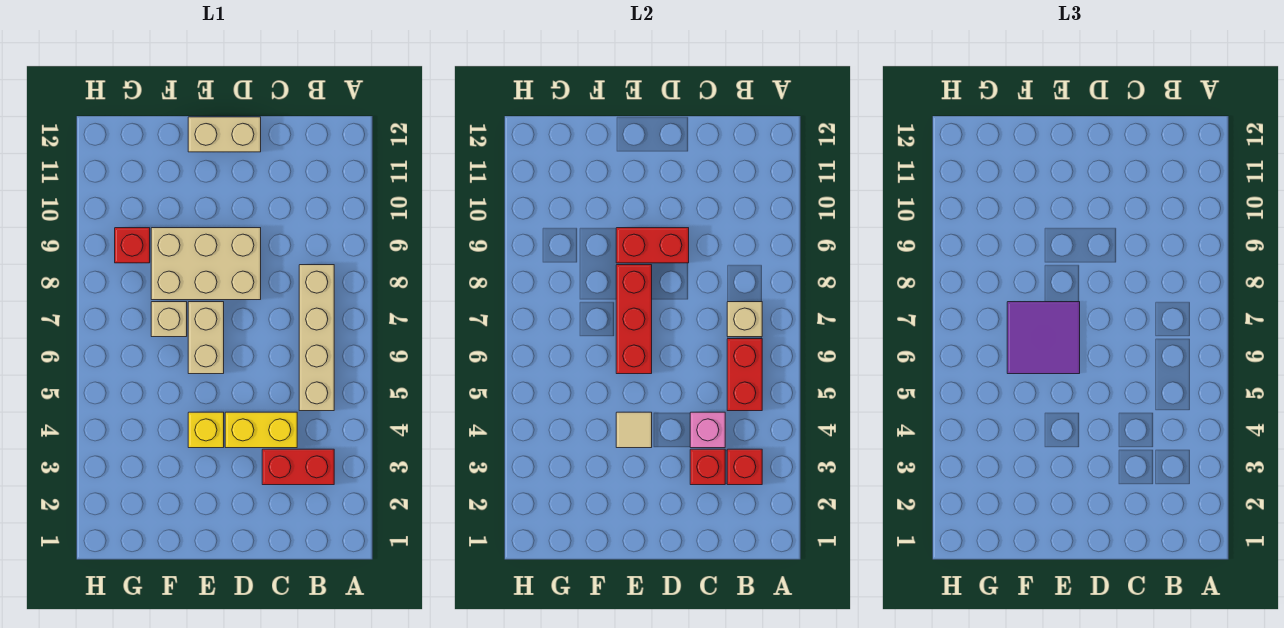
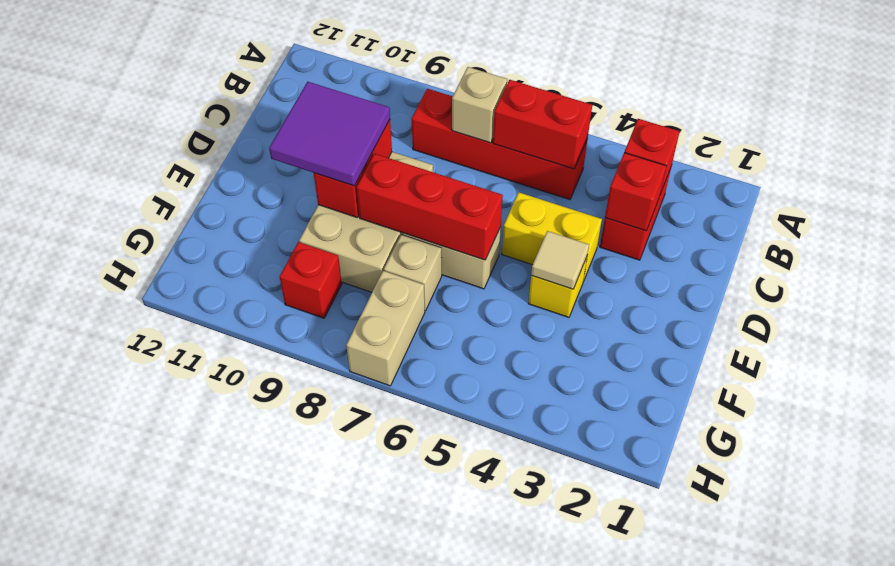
tan 1x4 brick [299,265,334,411] -> red 1x4 brick [412,89,588,200]
yellow 1x2 brick [225,412,297,448] -> yellow 1x2 brick turned to [502,193,602,281]
pink 1x1 brick [690,412,725,448] -> none
tan 1x2 brick [188,117,261,152] -> tan 1x2 brick moved to [346,271,425,386]
purple 2x2 tile [1007,302,1080,374] -> purple 2x2 tile moved to [269,82,390,186]

